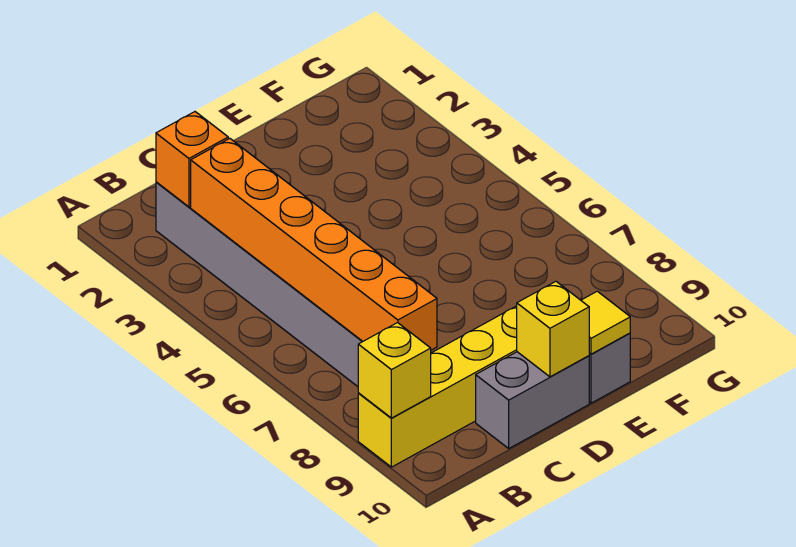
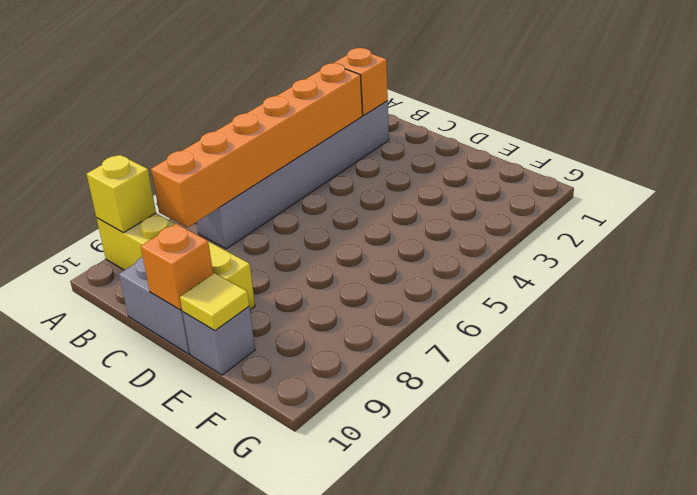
yellow 1x1 brick [517,282,589,377] -> orange 1x1 brick [141,224,213,310]

